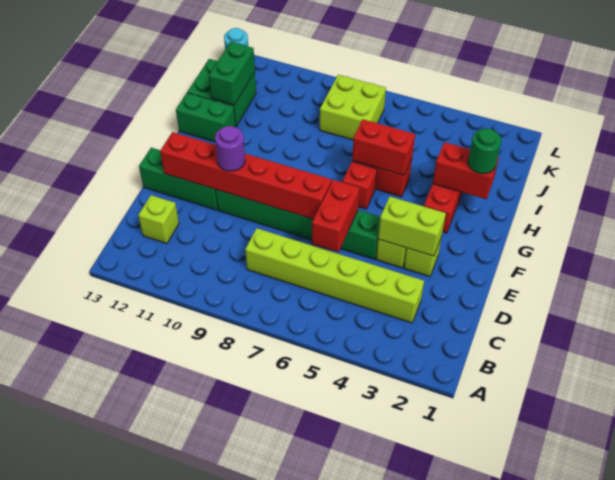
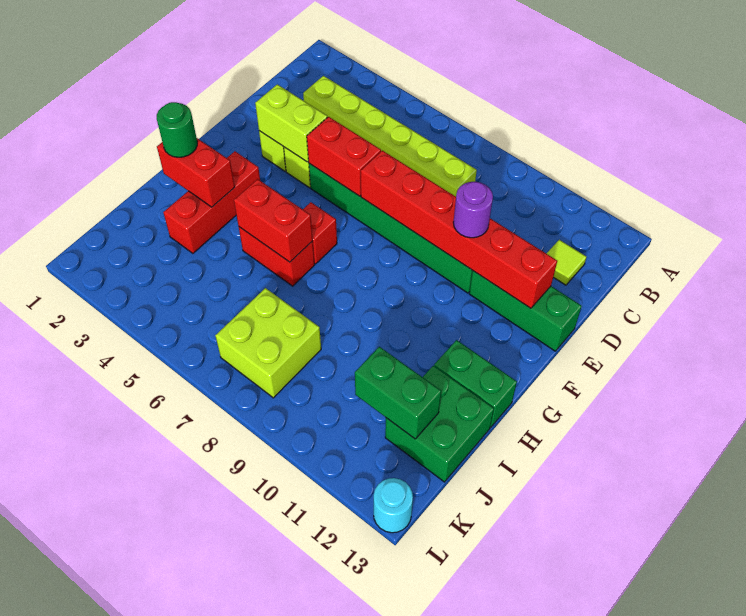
lime 1x1 brick [138,195,179,244] -> lime 1x1 tile [546,240,587,285]
red 1x2 brick [312,180,360,252] -> red 1x2 brick turned to [307,117,381,196]
green 1x2 brick [209,42,255,105] -> green 1x2 brick turned to [355,347,441,439]

